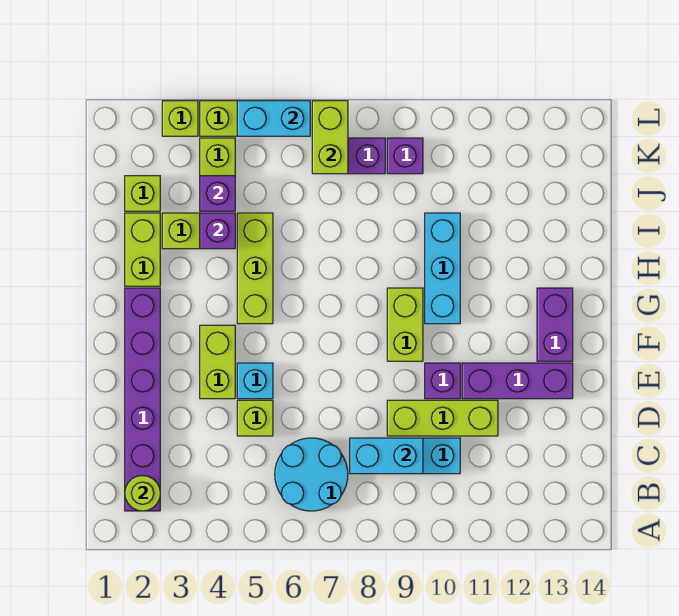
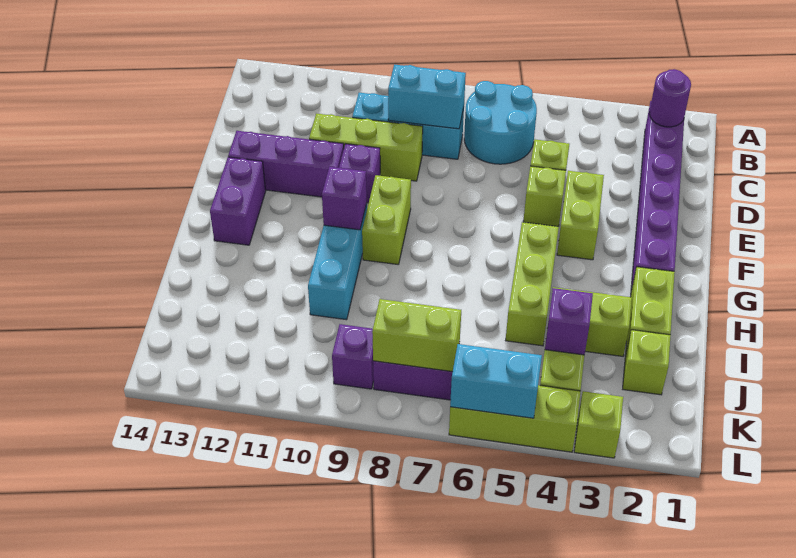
lime 1x1 round brick [125,475,160,511] -> purple 1x1 round brick [649,69,691,127]
cyan 1x1 brick [237,363,273,399] -> lime 1x1 brick [523,166,566,227]
purple 1x1 brick [200,213,235,249] -> purple 1x1 brick moved to [322,167,367,230]
lime 1x2 brick [312,101,348,174] -> lime 1x2 brick turned to [372,299,461,372]

